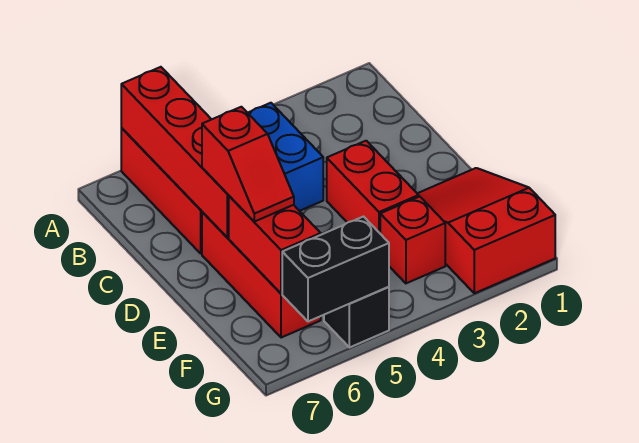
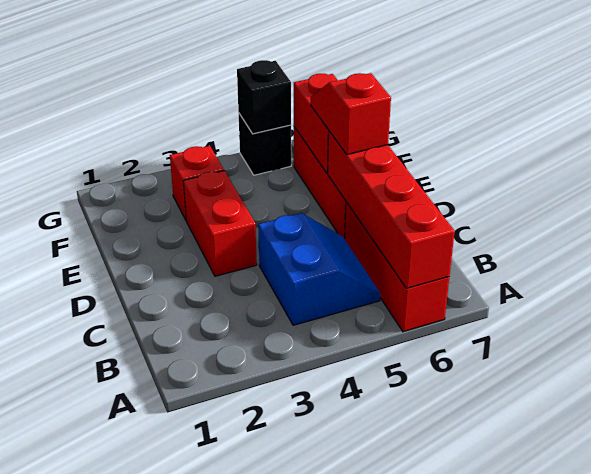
red 2x3 slope [417,168,555,293] -> none
black 1x2 brick [282,217,389,321] -> black 1x1 brick [237,60,291,134]

